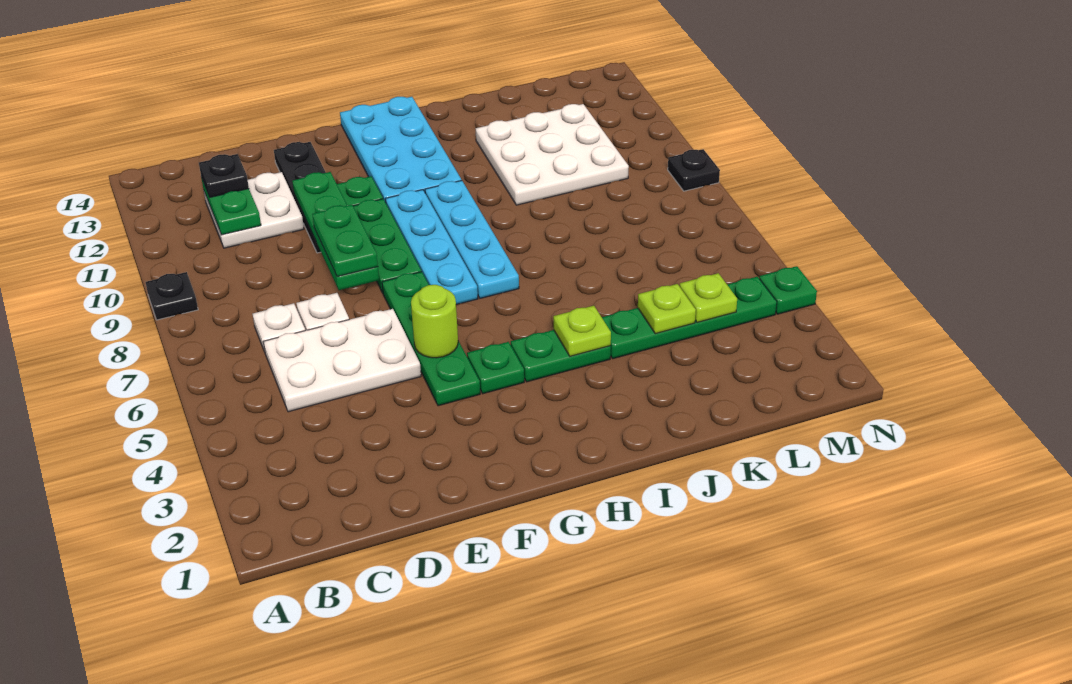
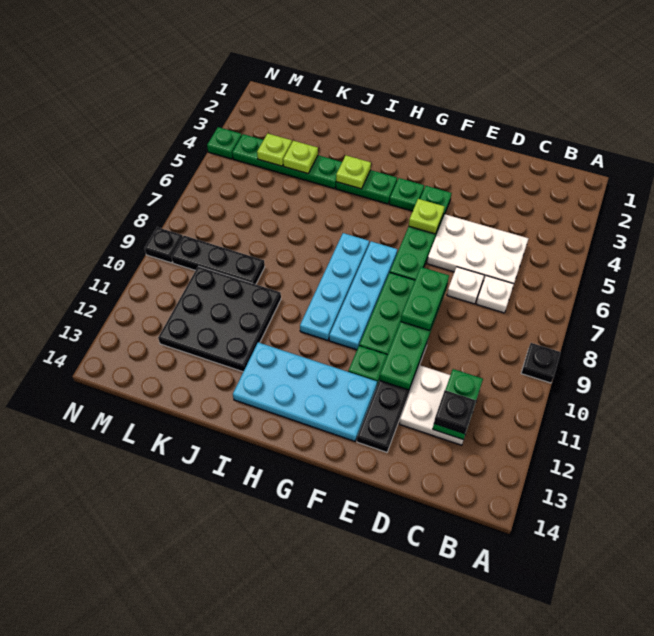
lime 1x1 round brick [411,285,458,358] -> lime 1x1 plate [409,199,445,234]
cyan 2x4 plate [340,97,461,202] -> cyan 2x4 plate turned to [233,342,377,441]
white 3x3 plate [476,104,629,205] -> black 3x3 plate [158,266,281,372]
none -> black 1x3 plate [172,236,265,284]

